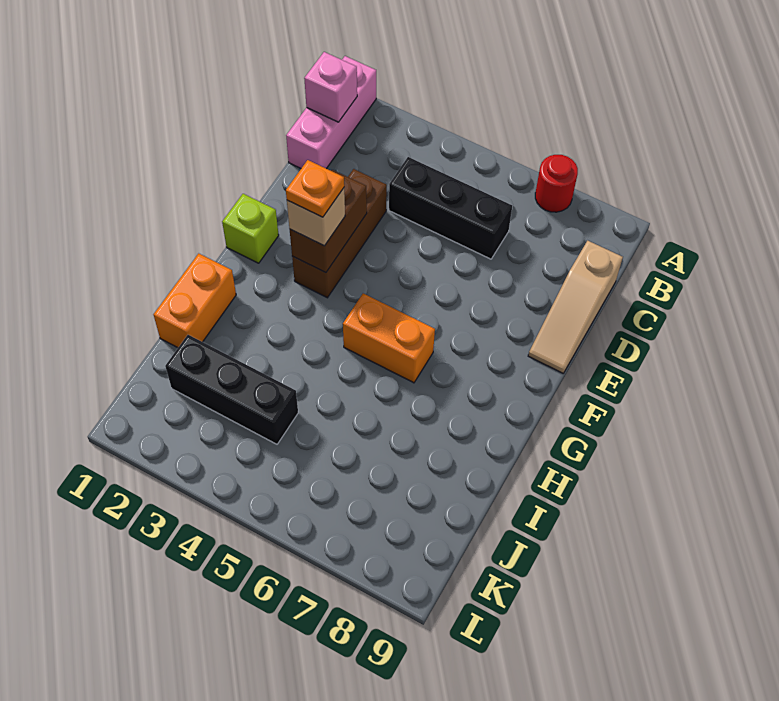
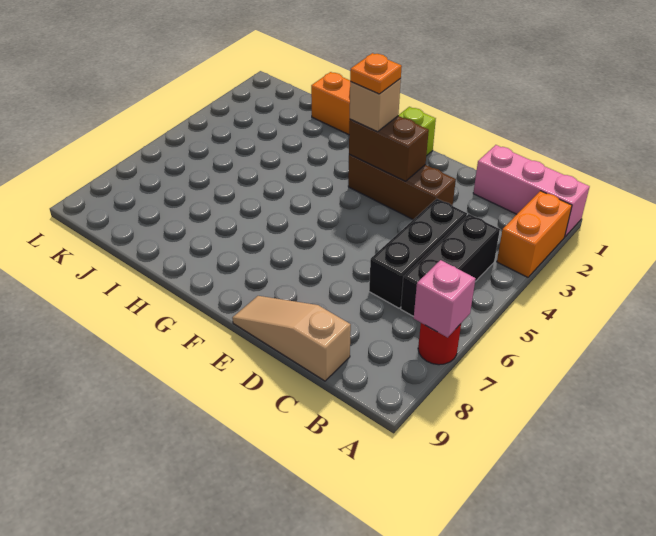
pink 1x1 brick [304,52,357,122] -> pink 1x1 brick moved to [414,260,476,337]
orange 1x2 brick [343,293,435,383] -> orange 1x2 brick moved to [497,191,572,277]
black 1x3 brick [165,335,298,444] -> black 1x3 brick moved to [401,214,500,317]

